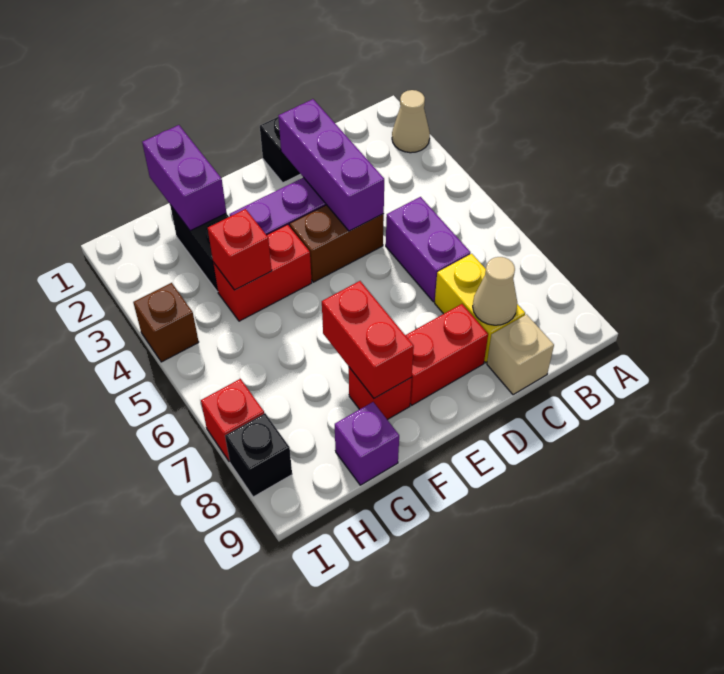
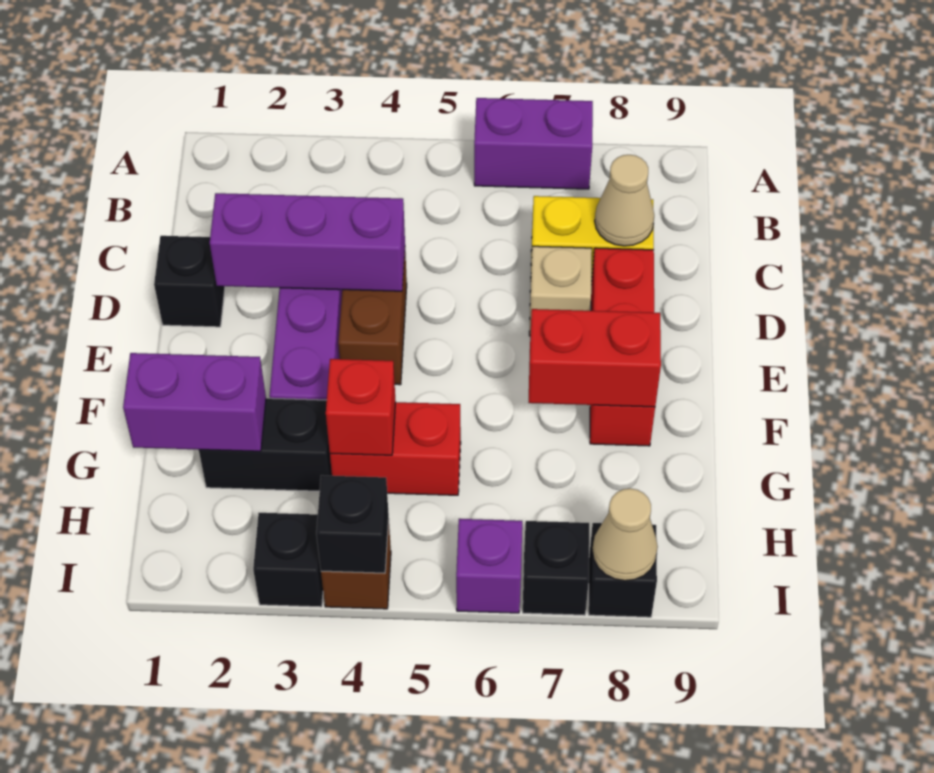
tan 1x1 cone [392,90,430,153] -> tan 1x1 cone moved to [592,488,658,581]
purple 1x2 brick [386,197,470,302] -> purple 1x2 brick moved to [474,98,593,189]
tan 1x1 brick [487,314,554,395] -> tan 1x1 brick moved to [529,246,592,336]
red 1x2 brick [213,225,312,321] -> red 1x2 brick turned to [330,402,461,495]
purple 1x1 brick [335,402,399,485] -> purple 1x1 brick moved to [456,519,522,613]
none -> black 1x1 brick [253,513,323,607]
none -> black 1x1 brick [316,475,389,573]
red 1x1 brick [201,379,264,461] -> black 1x1 brick [523,521,589,615]

